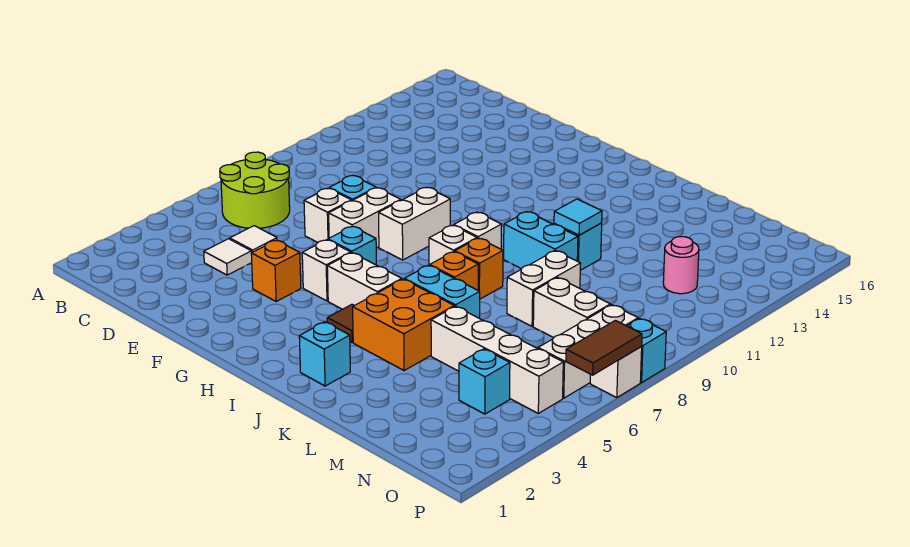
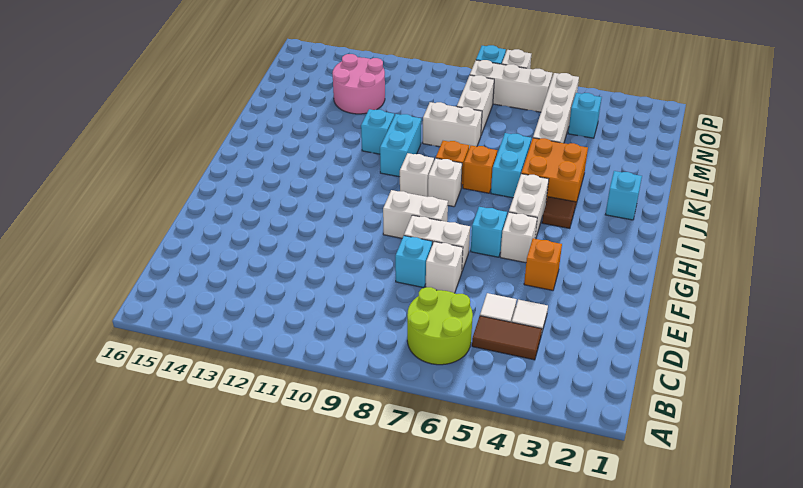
cyan 1x1 tile [554,199,602,235] -> none
pink 1x1 round brick [663,237,699,294] -> pink 2x2 round brick [332,54,385,114]
brown 1x2 tile [566,320,642,375] -> brown 1x2 tile moved to [472,316,542,360]

